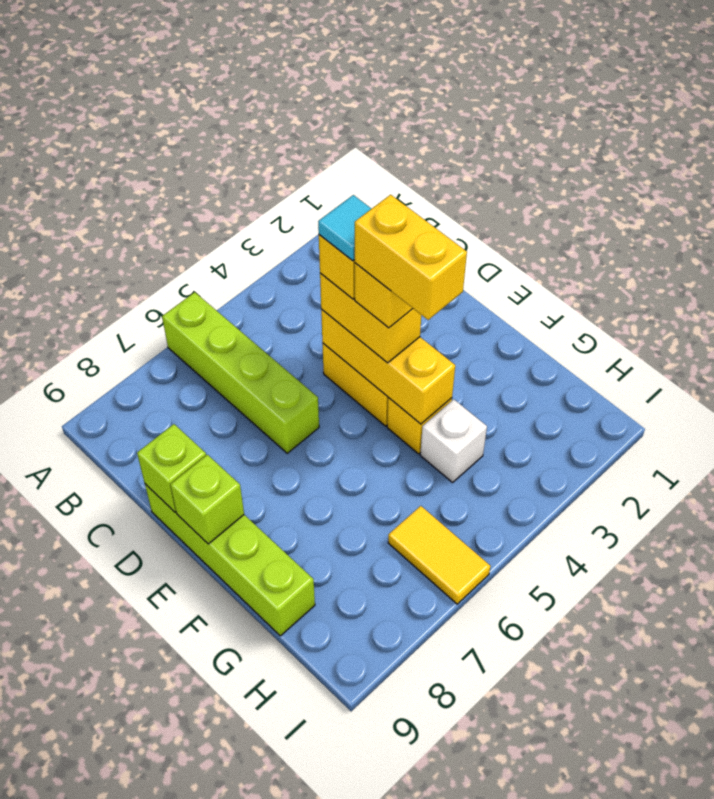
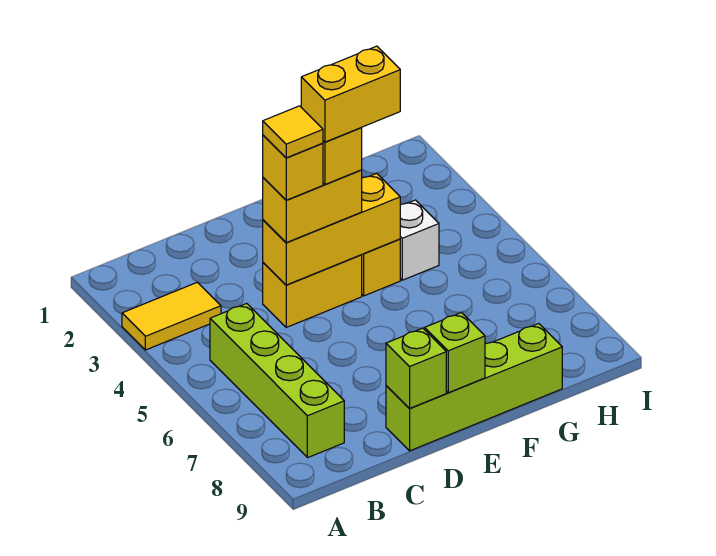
lime 1x4 brick [162,292,319,453] -> lime 1x4 brick turned to [210,303,344,458]
cyan 1x1 tile [318,195,371,261] -> yellow 1x1 tile [263,106,323,158]
yellow 1x2 tile [388,506,491,604] -> yellow 1x2 tile moved to [122,282,221,350]

